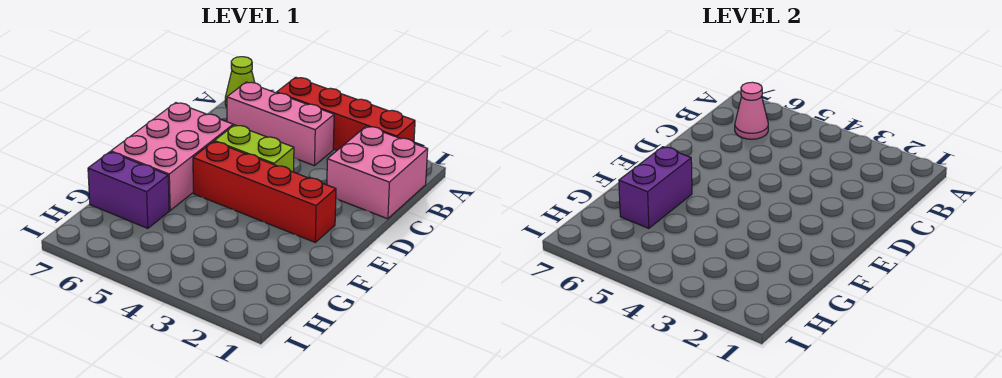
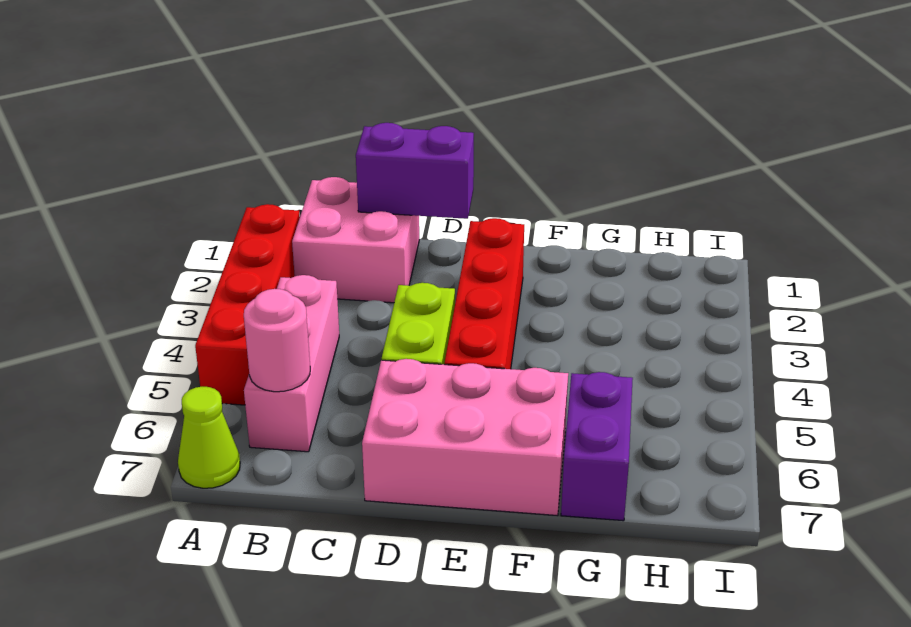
pink 1x1 cone [735,82,768,139] -> pink 1x1 round brick [244,289,310,392]
purple 1x2 brick [619,147,692,228] -> purple 1x2 brick moved to [356,123,474,219]

